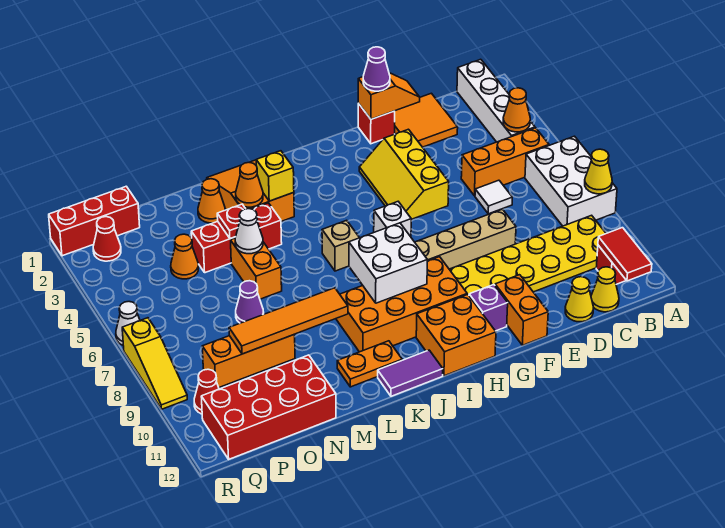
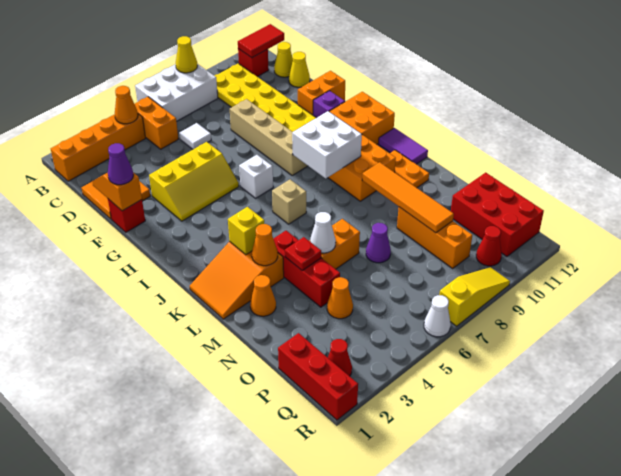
white 1x4 brick [457,59,535,142] -> orange 1x4 brick [51,114,146,181]
orange 1x3 brick [461,128,549,196] -> orange 1x2 brick [135,97,178,149]
red 2x4 brick [201,355,336,459] -> red 2x3 brick [451,172,544,256]

